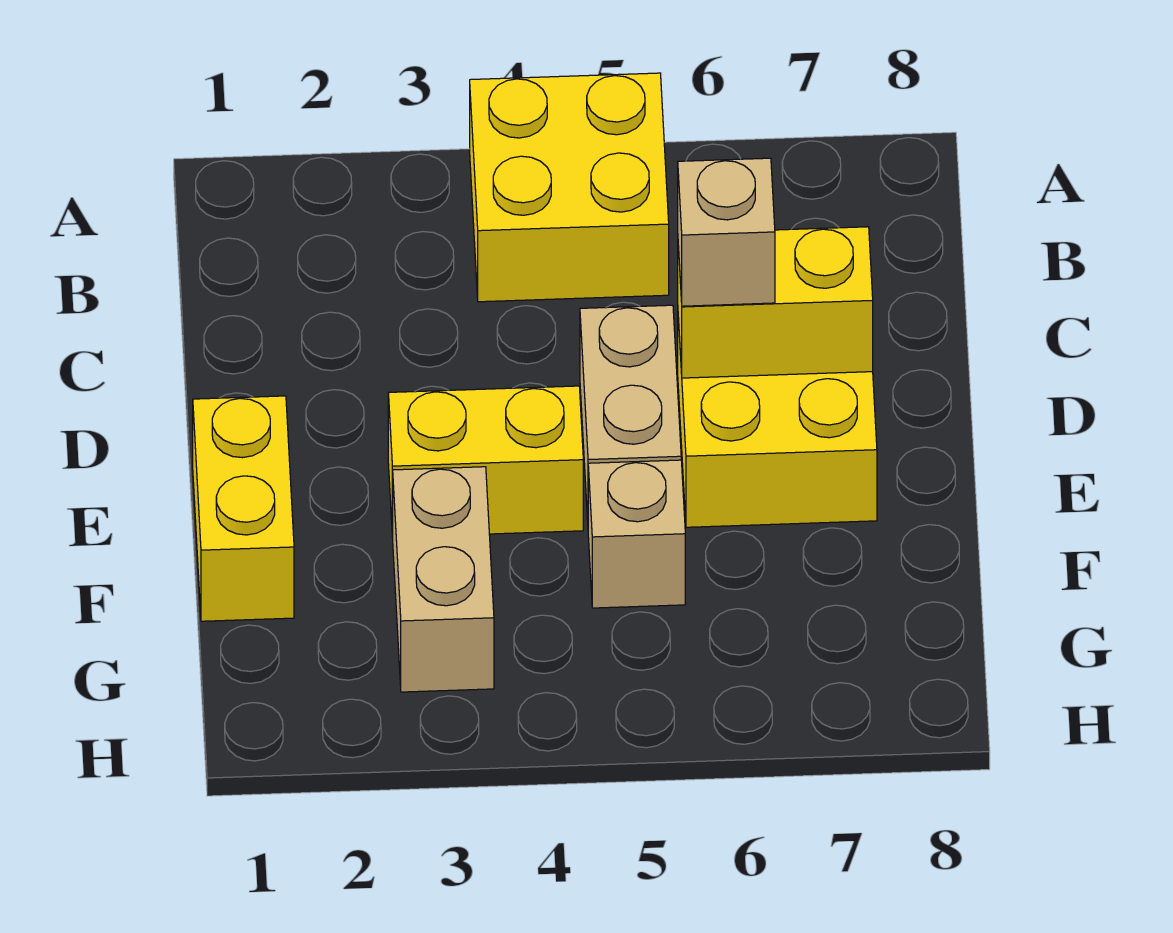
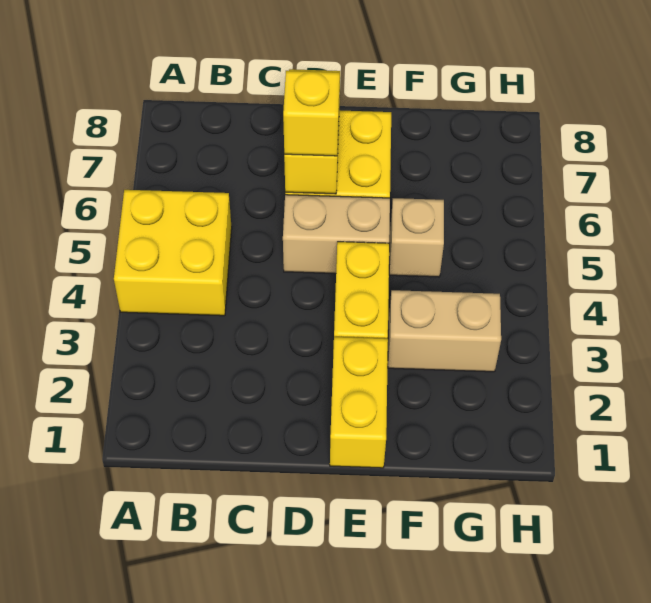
tan 1x1 brick [678,158,775,306] -> yellow 1x1 brick [283,71,340,156]
yellow 1x2 brick [193,396,294,621] -> yellow 1x2 brick turned to [330,337,388,468]

